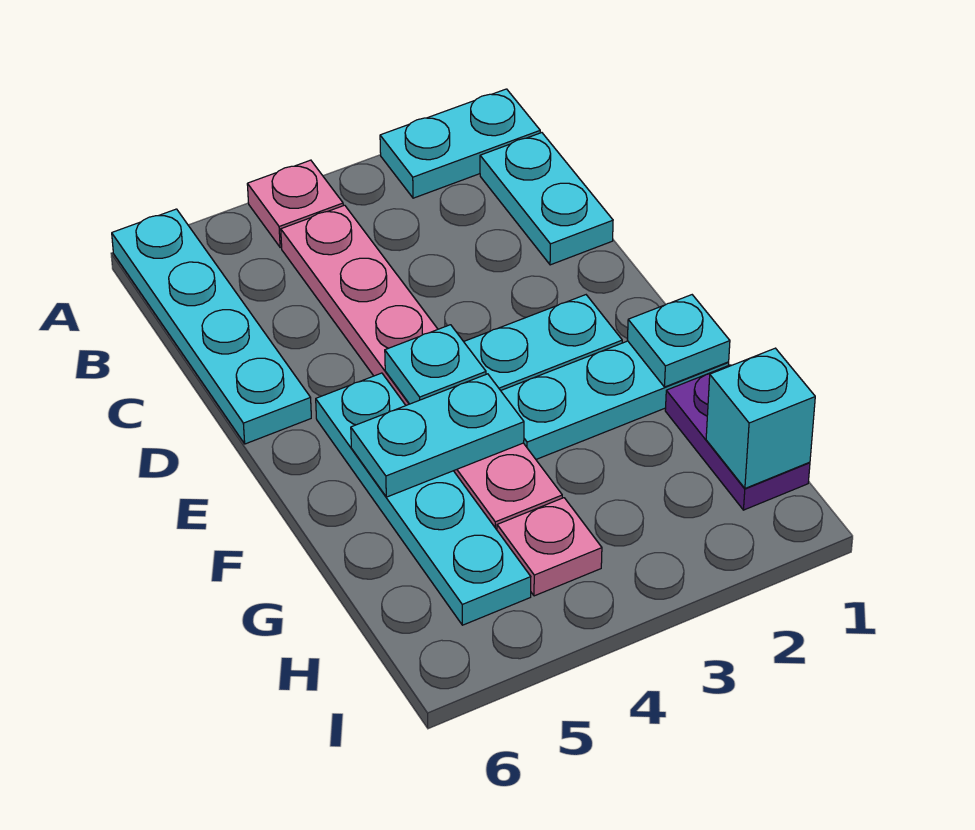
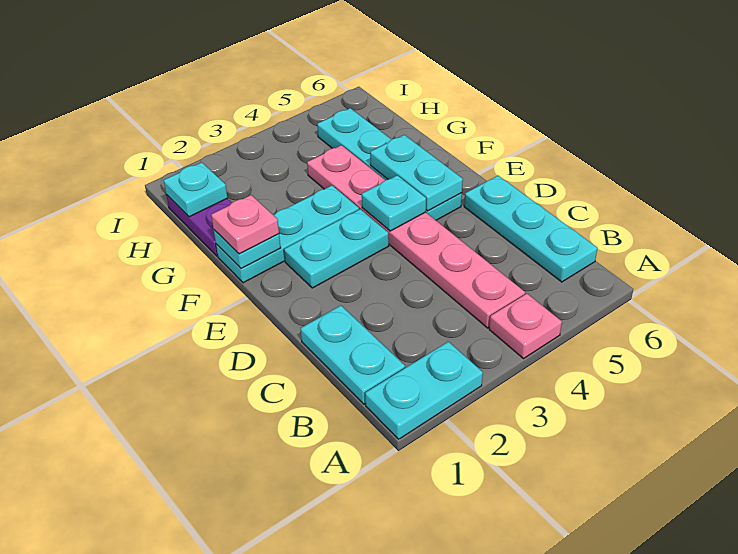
cyan 1x4 plate [112,209,311,444] -> cyan 1x3 plate [464,176,597,282]
cyan 1x2 plate [351,374,524,497] -> cyan 1x2 plate turned to [370,135,463,211]
cyan 1x1 brick [706,348,815,488] -> cyan 1x1 plate [164,162,227,217]
pink 1x1 plate [497,498,602,596] -> pink 1x1 plate moved to [211,195,279,254]

